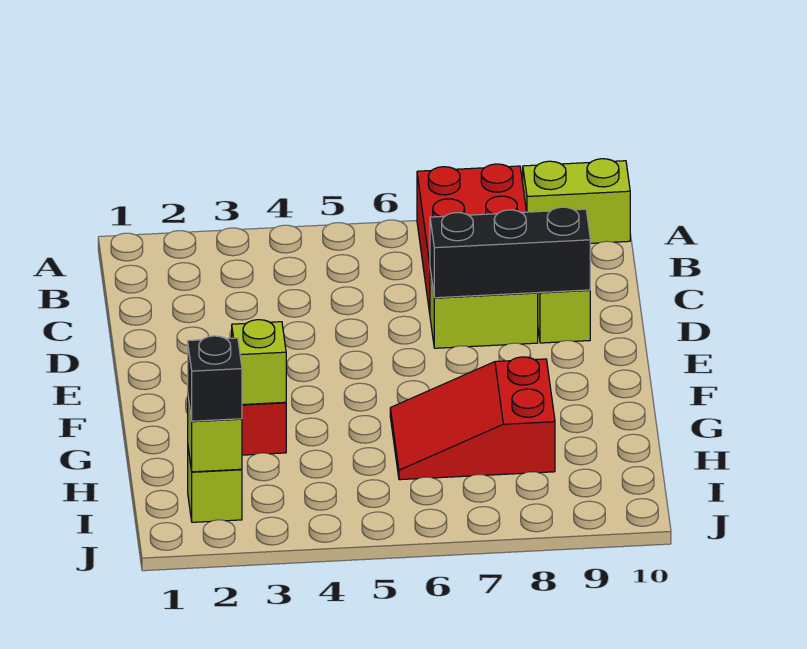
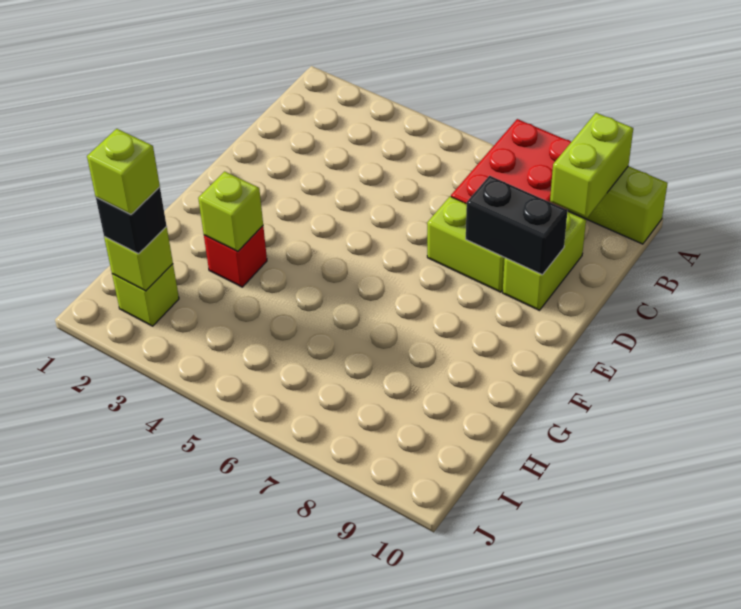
none -> lime 1x2 brick [550,113,633,218]
black 1x3 brick [430,207,590,298] -> black 1x2 brick [466,176,568,275]
red 2x3 slope [390,357,555,480] -> none
none -> lime 1x1 brick [87,129,160,215]

